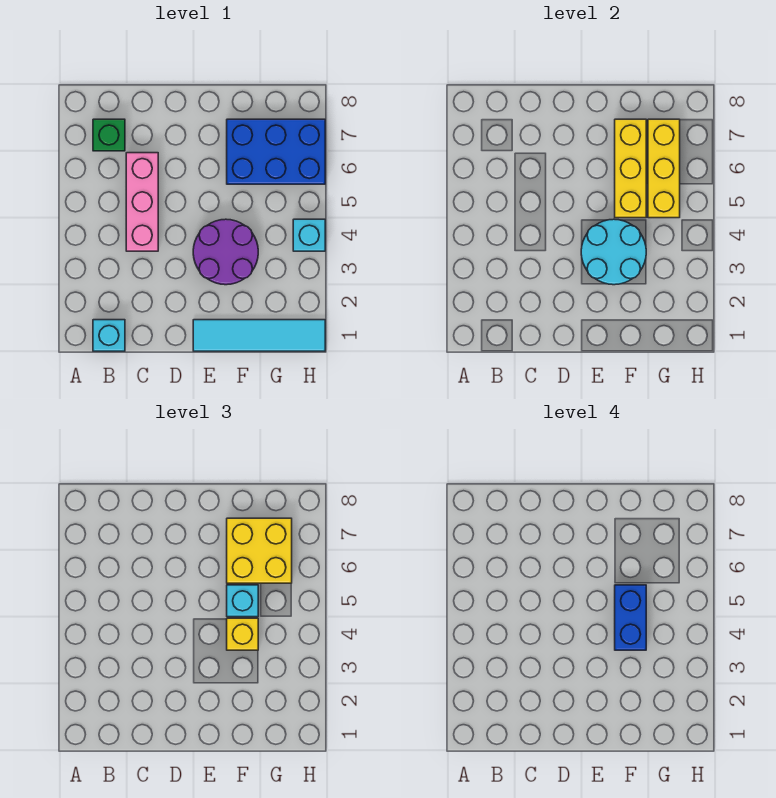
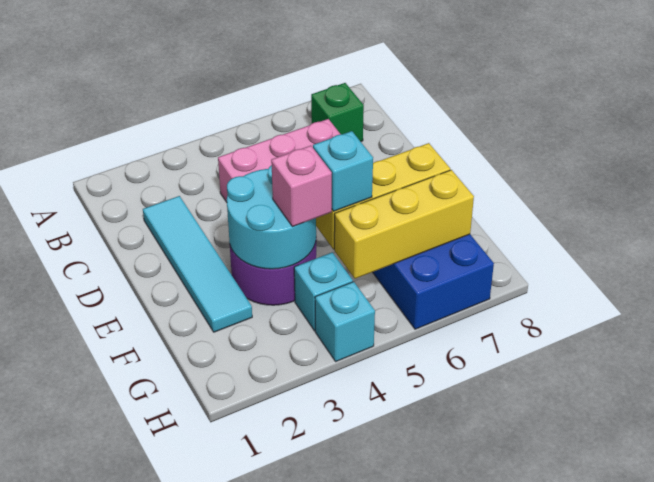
cyan 1x1 brick [93,320,125,351] -> cyan 1x1 brick moved to [294,252,353,331]
cyan 1x4 tile [193,320,325,351] -> cyan 1x4 tile moved to [143,196,252,332]
yellow 1x1 brick [227,618,258,650] -> pink 1x1 brick [271,146,332,227]
blue 1x2 brick [615,585,646,650] -> none
yellow 2x2 brick [227,518,292,583] -> none

